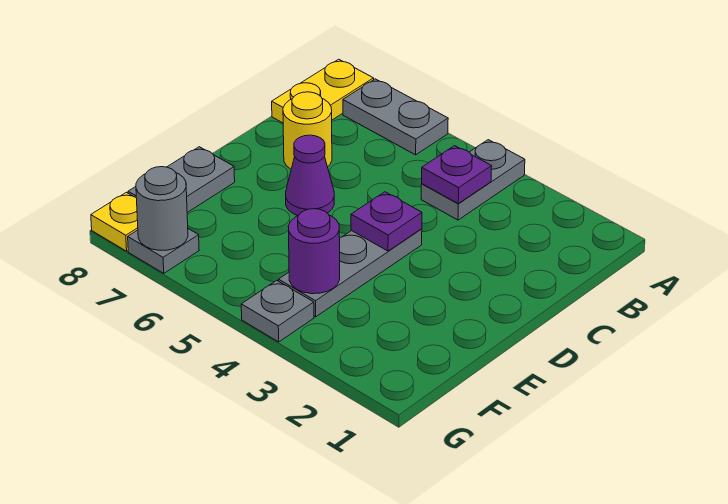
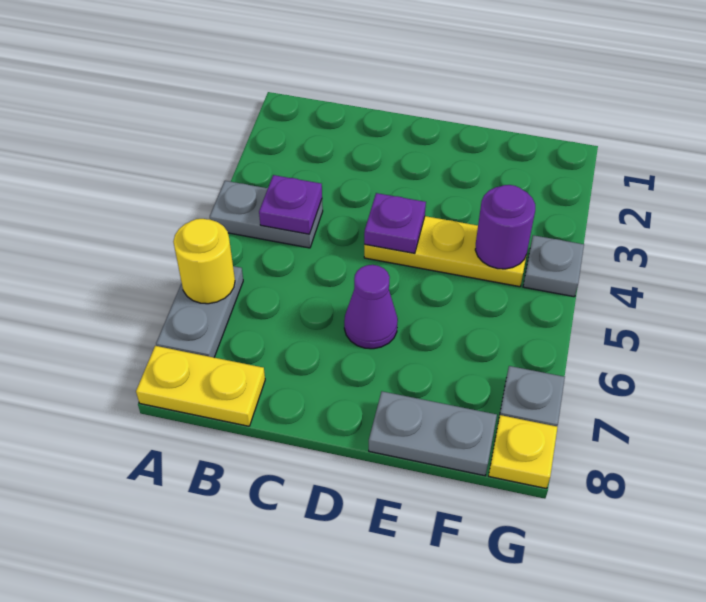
yellow 1x1 round brick [283,92,332,169] -> yellow 1x1 round brick moved to [173,219,235,304]
grey 1x3 plate [279,229,422,317] -> yellow 1x3 plate [364,216,526,287]
grey 1x1 round brick [136,167,188,250] -> none

